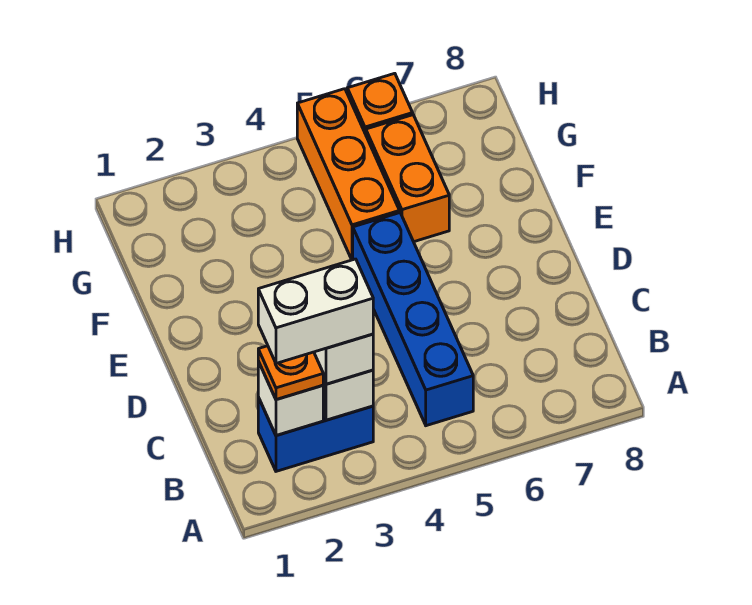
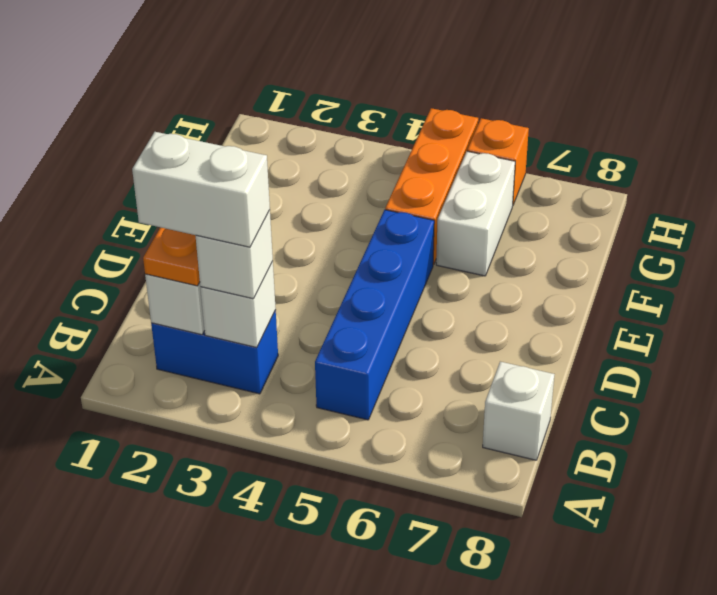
none -> white 1x1 brick [483,362,554,460]
orange 1x2 brick [366,115,449,242] -> white 1x2 brick [436,151,515,276]

